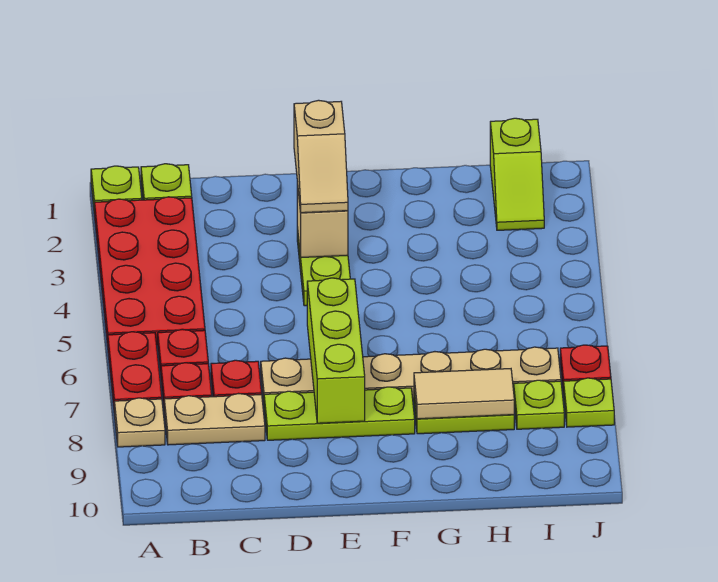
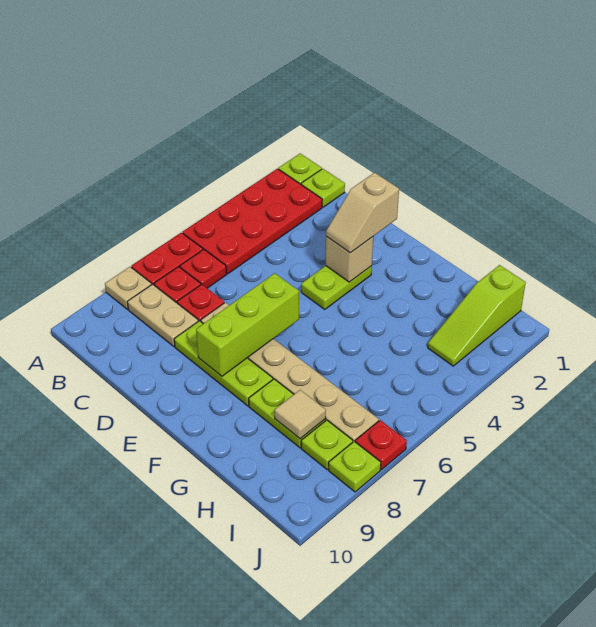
tan 1x2 tile [414,369,514,419] -> tan 1x1 tile [275,390,326,439]
lime 1x2 slope [490,118,544,230] -> lime 1x3 slope [428,265,526,366]

